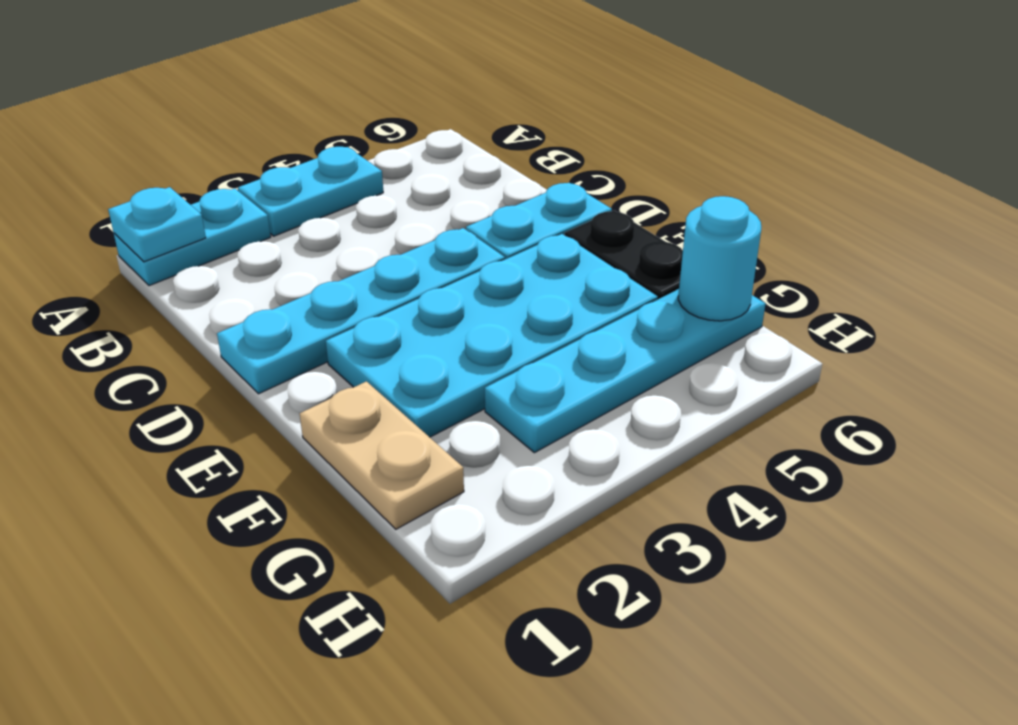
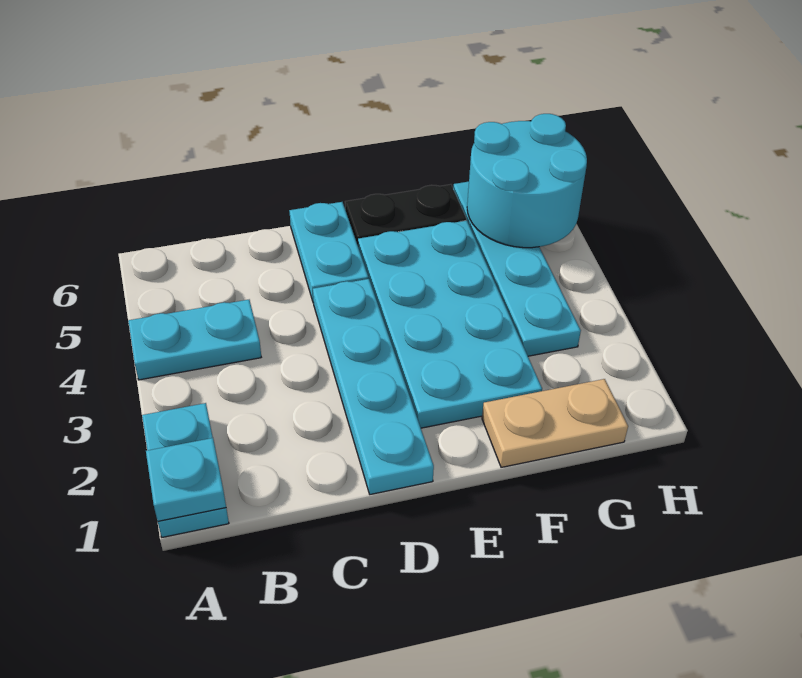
cyan 1x2 plate [238,147,383,236] -> cyan 1x2 plate turned to [128,300,261,380]
cyan 1x1 round brick [678,196,761,321] -> cyan 2x2 round brick [467,114,587,248]

